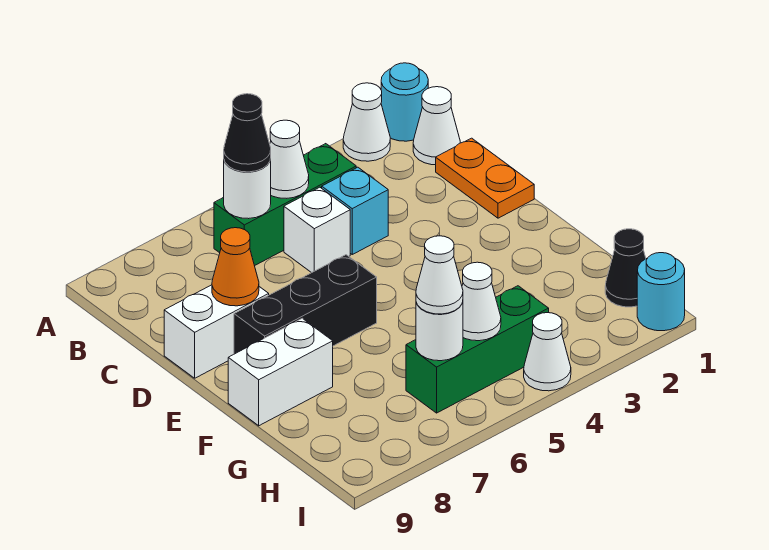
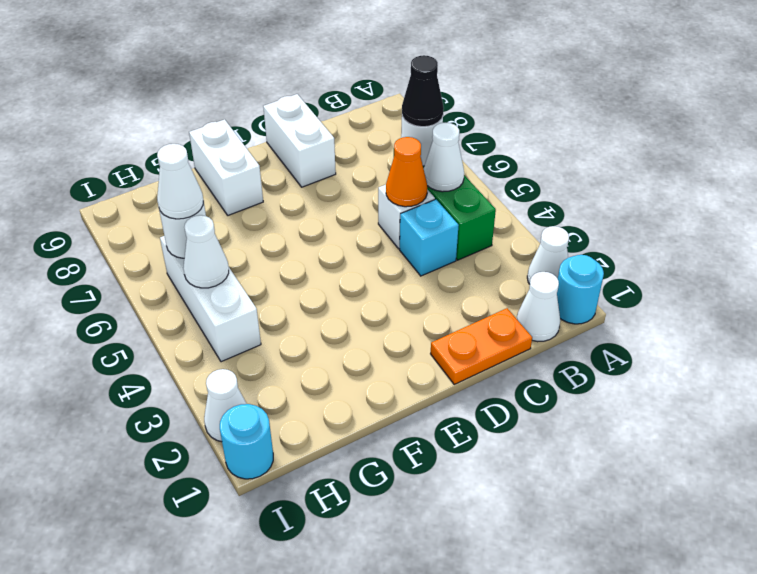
orange 1x1 cone [212,228,259,306] -> orange 1x1 cone moved to [386,137,427,207]
black 1x3 brick [234,255,377,354] -> none
black 1x1 cone [605,229,646,307] -> none
green 1x3 brick [406,286,549,413] -> white 1x3 brick [160,236,261,362]
white 1x1 cone [524,313,571,391] -> white 1x1 cone moved to [204,369,247,442]

